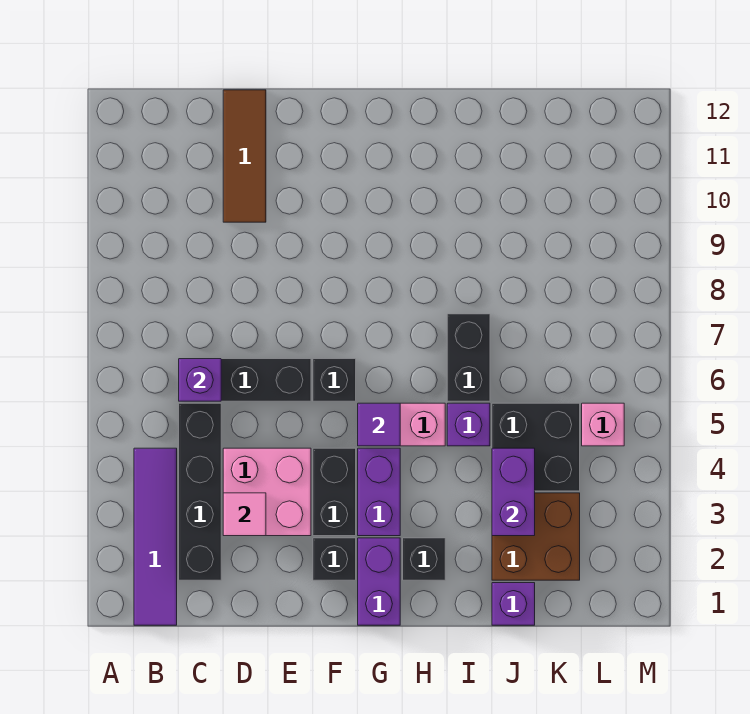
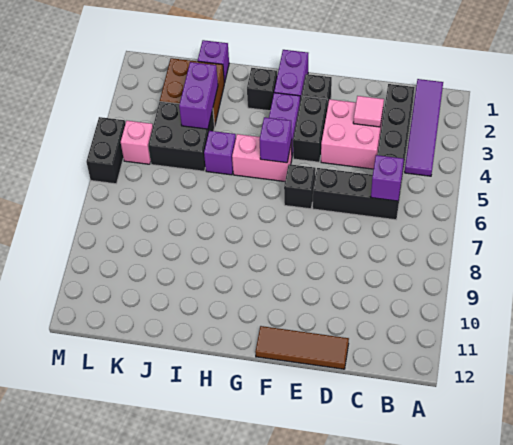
brown 1x3 tile [223,90,266,222] -> brown 1x3 tile turned to [255,326,349,369]
purple 1x1 tile [358,403,400,446] -> purple 1x1 brick [260,117,292,163]
black 1x2 brick [447,314,490,401] -> black 1x2 brick moved to [87,117,125,184]

